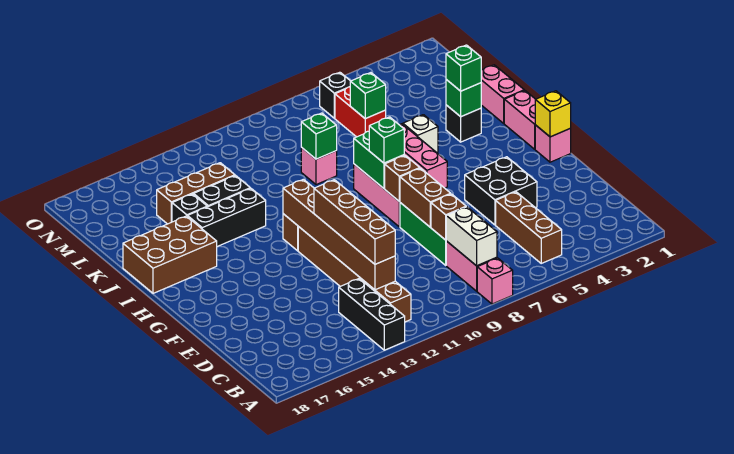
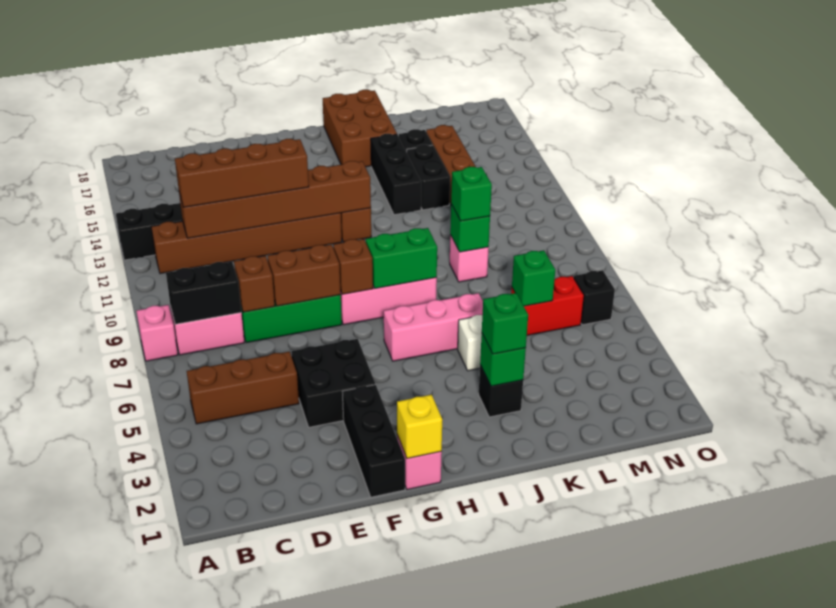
white 1x2 brick [446,207,497,266] -> black 1x2 brick [166,262,241,325]
none -> black 1x3 brick [342,385,405,497]
pink 1x2 brick [504,90,536,149] -> none
green 1x1 brick [369,117,404,163] -> green 1x1 brick moved to [451,167,492,221]
pink 1x2 brick [481,65,524,123] -> none

